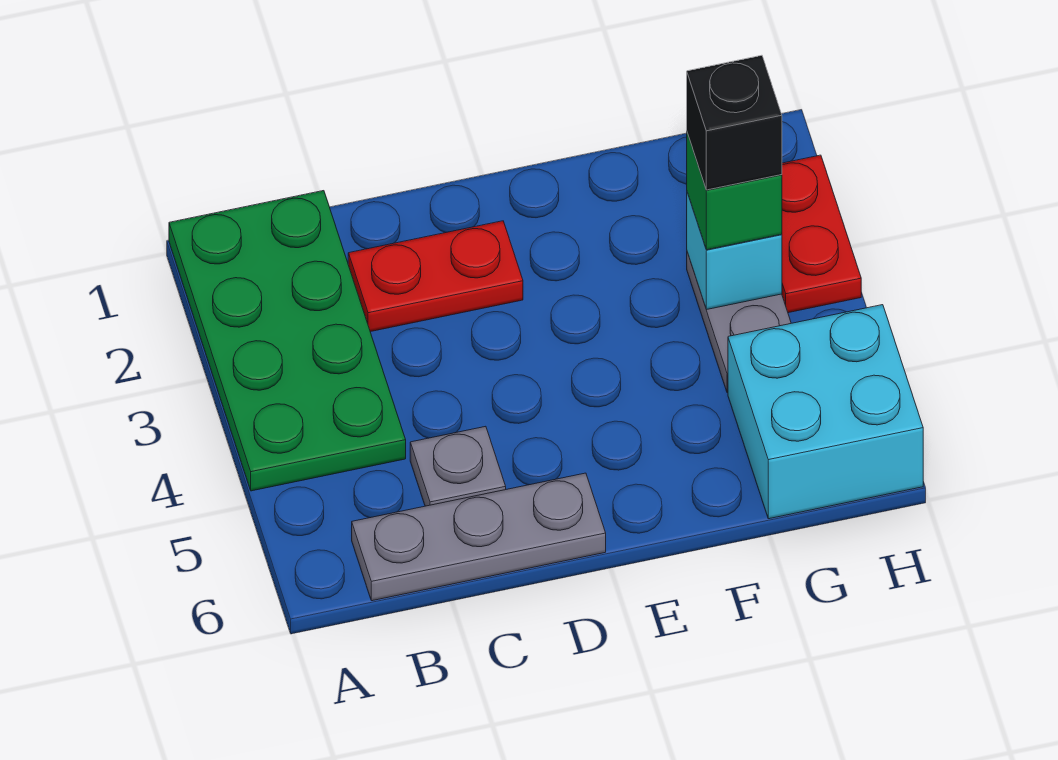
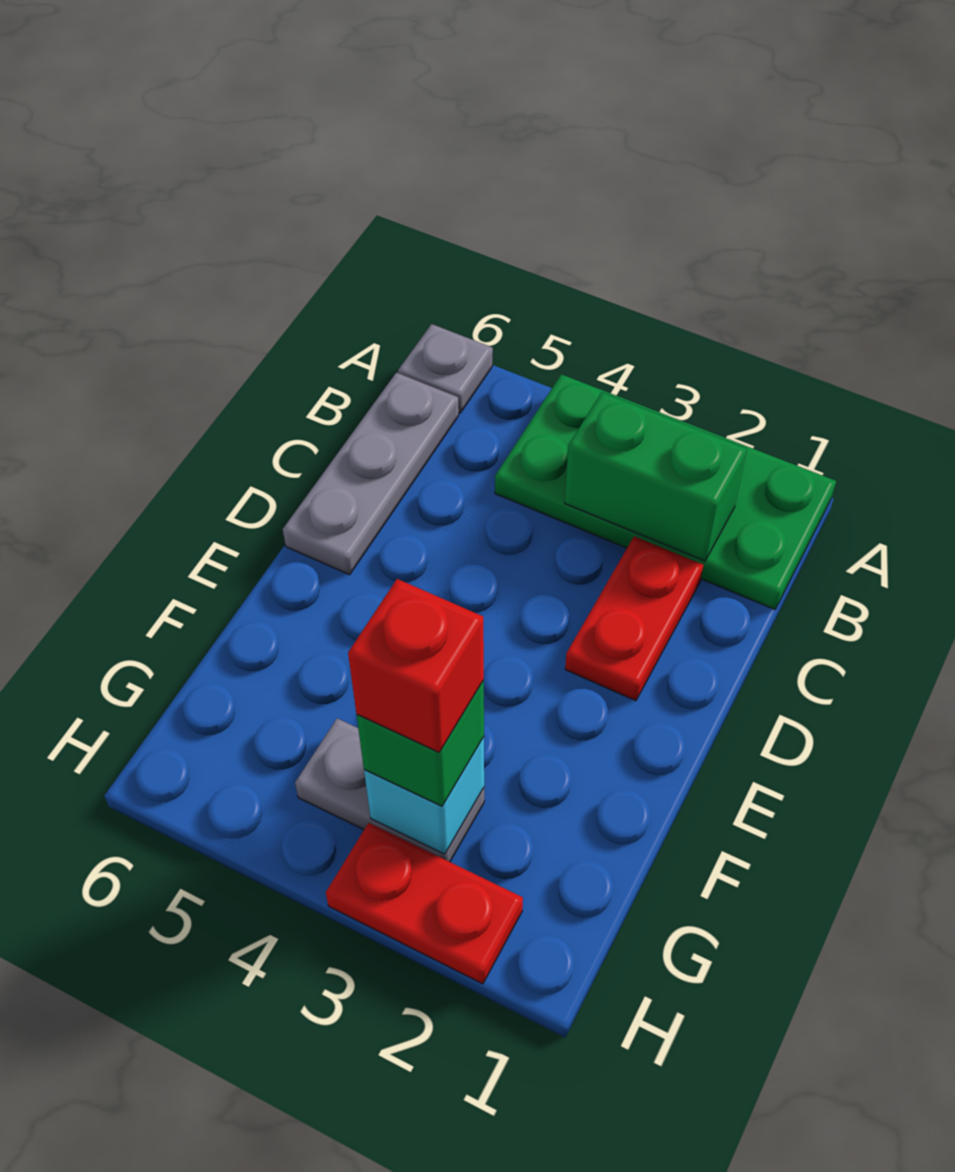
none -> green 1x2 brick [565,393,747,561]
grey 1x1 plate [410,426,506,506] -> grey 1x1 plate moved to [398,324,493,413]
black 1x1 brick [687,55,782,190] -> red 1x1 brick [348,579,484,752]
cyan 2x2 brick [728,305,923,519] -> none

